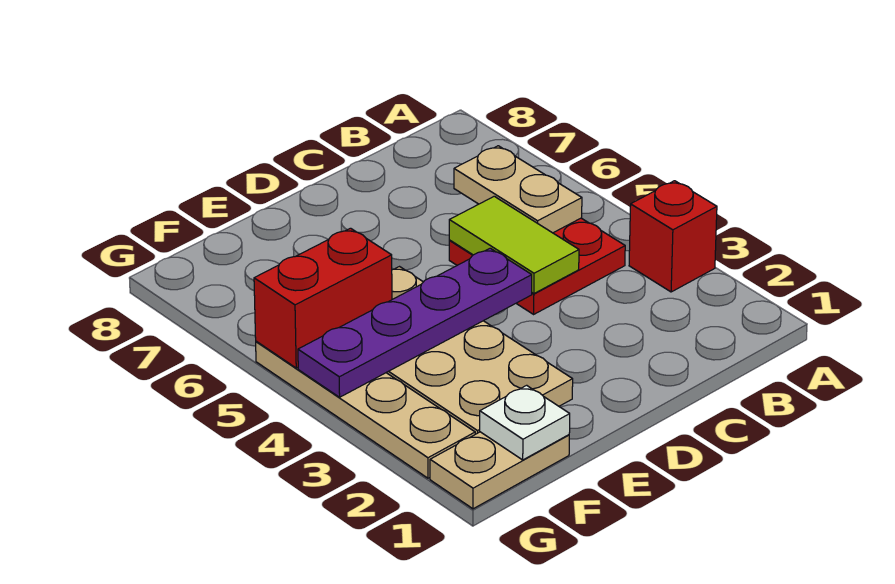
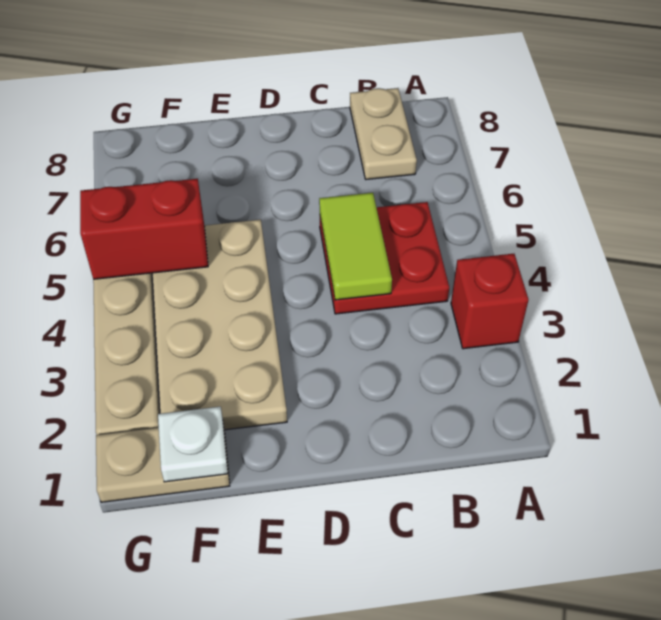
tan 1x2 plate [454,146,582,233] -> tan 1x2 plate moved to [350,88,417,179]
purple 1x4 plate [298,248,532,397] -> none

